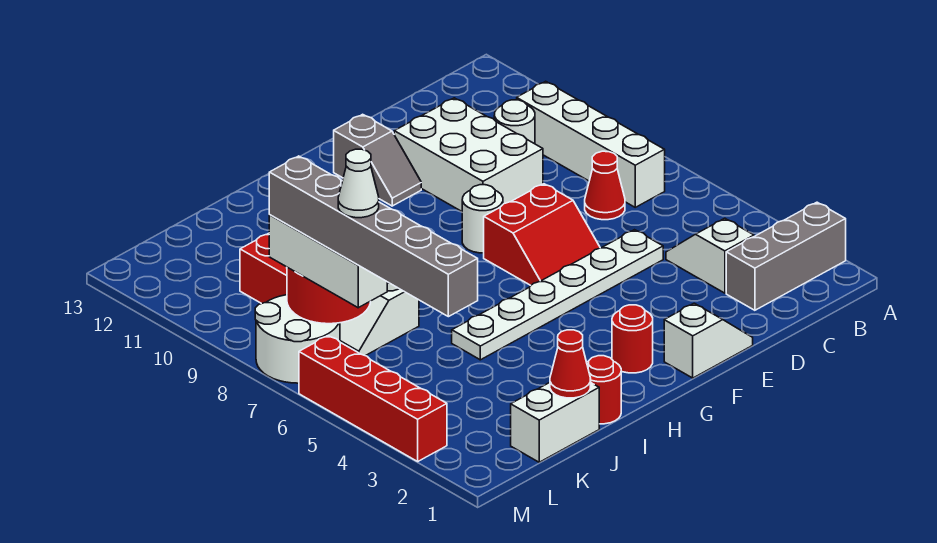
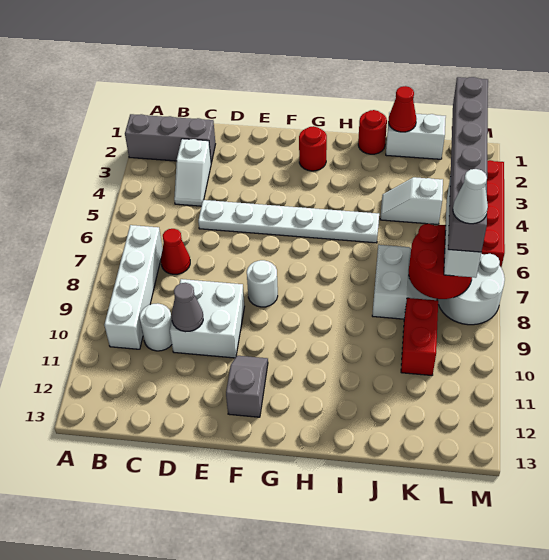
white 2x3 brick [394,98,543,211] -> white 2x2 brick [170,279,245,358]
none -> grey 1x1 cone [172,283,203,332]
white 1x2 slope [664,303,753,378] -> white 1x2 slope moved to [380,177,443,224]
red 2x2 slope [484,184,600,285] -> none
white 1x1 cone [338,149,379,218] -> white 1x1 cone moved to [453,169,488,224]

